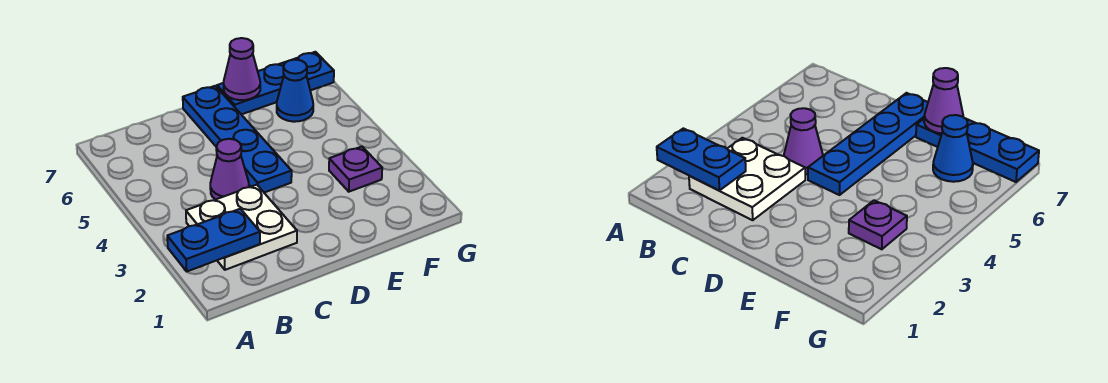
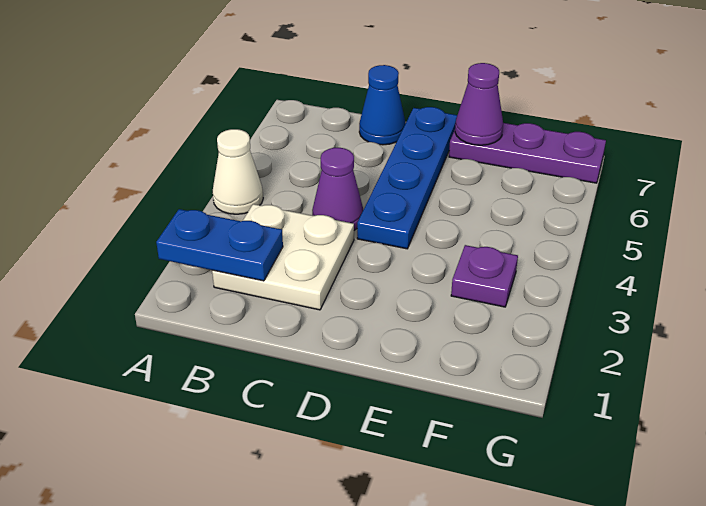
none -> white 1x1 cone [213,129,263,214]
blue 1x3 plate [217,52,334,114] -> purple 1x3 plate [449,123,606,183]
blue 1x1 cone [277,60,313,122] -> blue 1x1 cone moved to [359,65,406,145]

